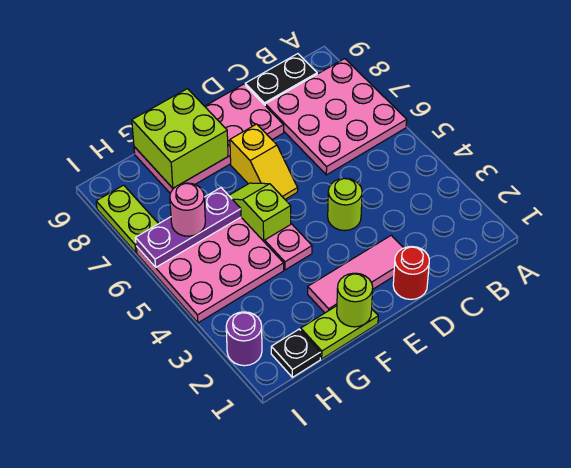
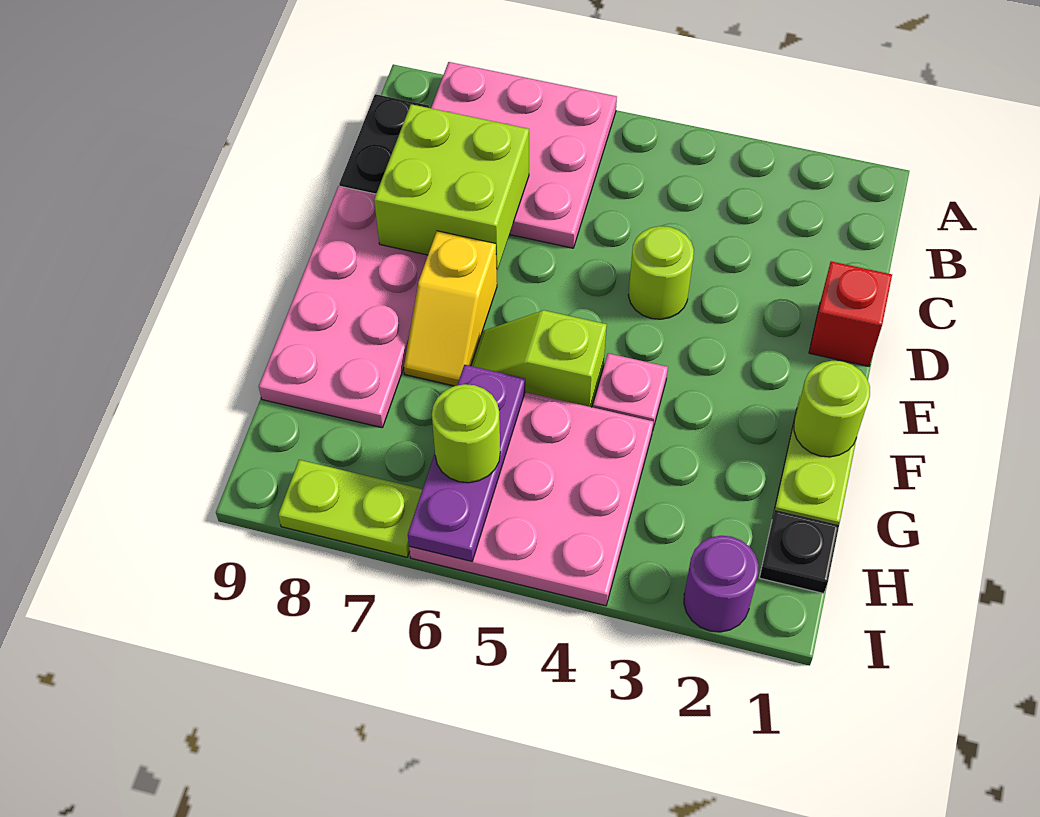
red 1x1 round brick [393,246,429,299] -> red 1x1 brick [809,261,892,366]
pink 1x3 tile [308,235,403,313] -> none
yellow 1x2 slope [230,124,298,199] -> yellow 1x2 slope turned to [404,231,497,386]
lime 2x2 brick [132,89,228,188] -> lime 2x2 brick moved to [374,104,529,270]
pink 1x1 round brick [170,183,205,236] -> lime 1x1 round brick [432,384,500,483]

